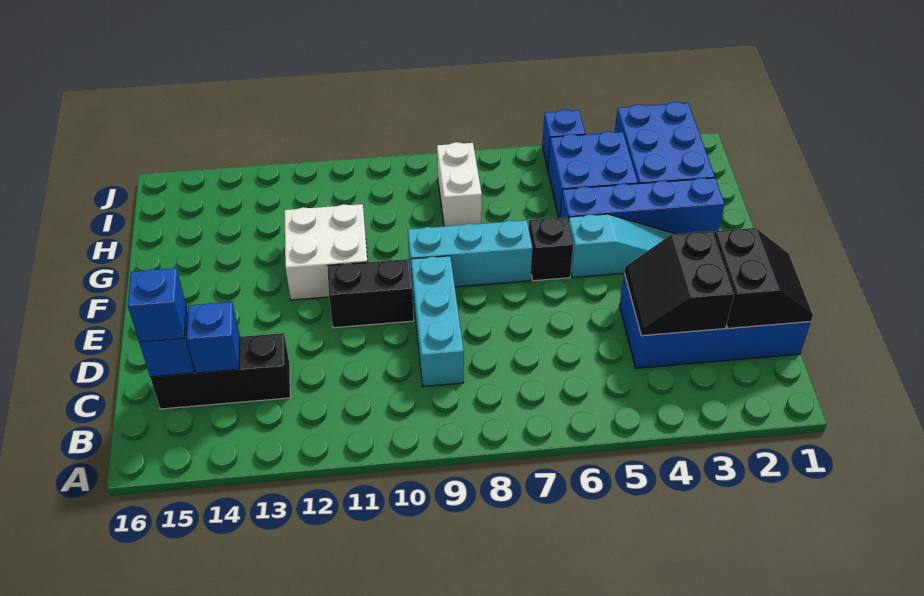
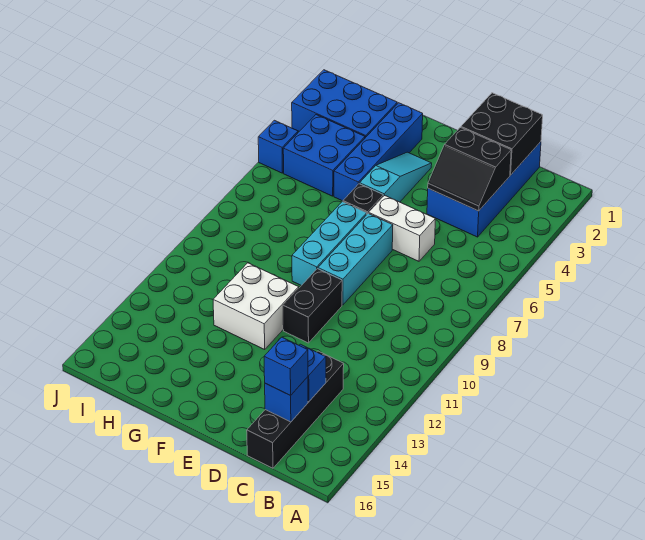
black 2x2 slope [714,228,813,328] -> black 2x2 brick [461,93,543,175]
cyan 1x3 brick [411,256,464,387] -> cyan 1x3 brick turned to [318,214,393,305]
black 1x3 brick [150,333,290,409] -> black 1x4 brick [247,351,344,468]
white 1x2 brick [437,142,482,226] -> white 1x2 brick moved to [369,196,435,261]

